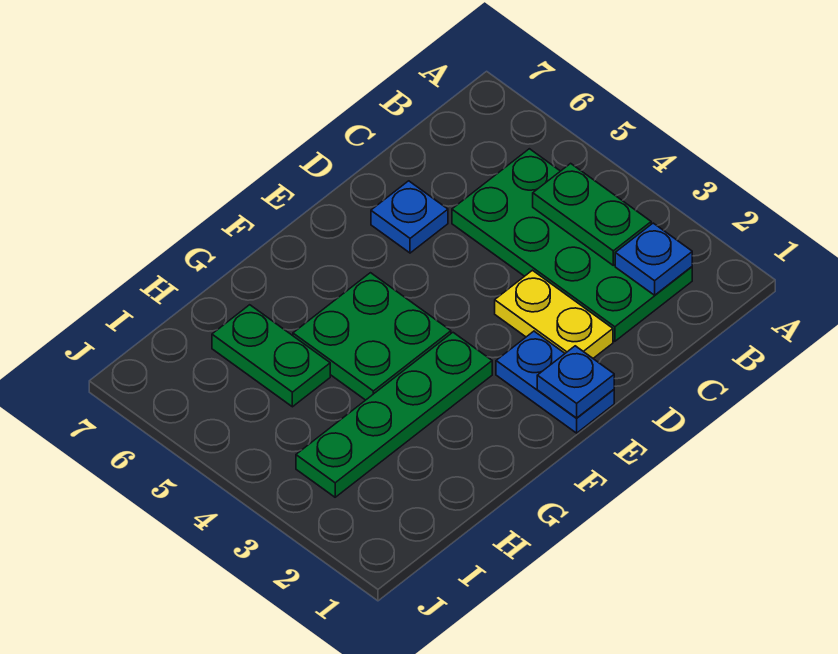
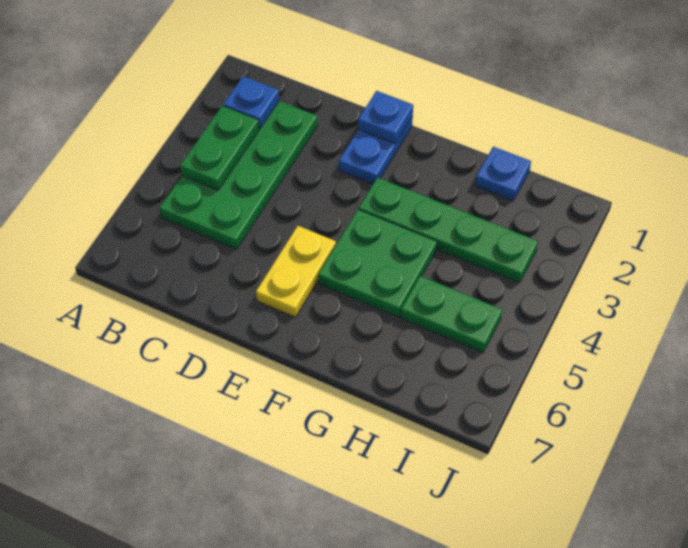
yellow 1x2 plate [495,270,613,358] -> yellow 1x2 plate moved to [256,226,336,317]
blue 1x1 plate [371,181,448,253] -> blue 1x1 plate moved to [475,147,531,201]
green 1x2 plate [212,305,330,407] -> green 1x2 plate turned to [401,276,502,353]

